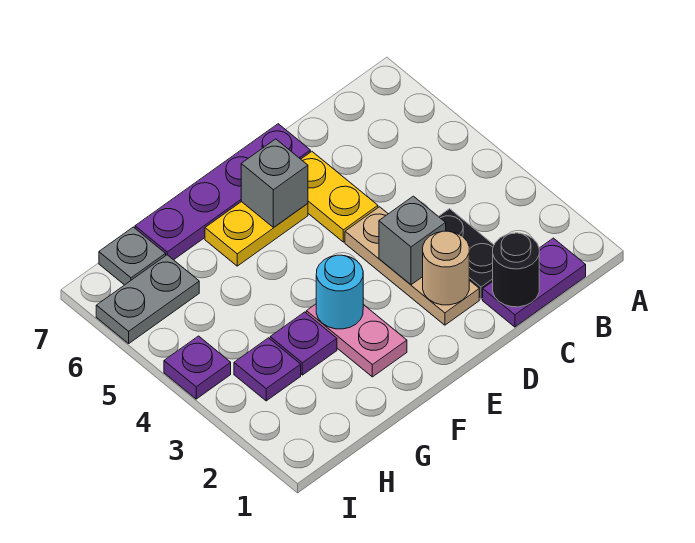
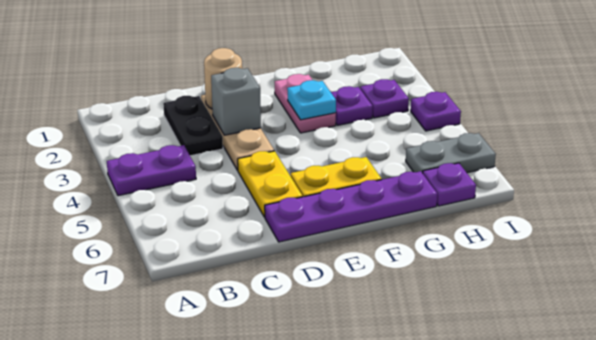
purple 1x2 plate [483,238,586,327] -> purple 1x2 plate moved to [107,145,196,196]
black 1x1 round brick [493,233,539,307] -> none
grey 1x1 brick [241,139,308,227] -> none
cyan 1x1 round brick [316,255,363,329] -> cyan 1x1 plate [287,80,336,120]
grey 1x1 plate [99,227,166,285] -> purple 1x1 plate [423,163,476,206]

